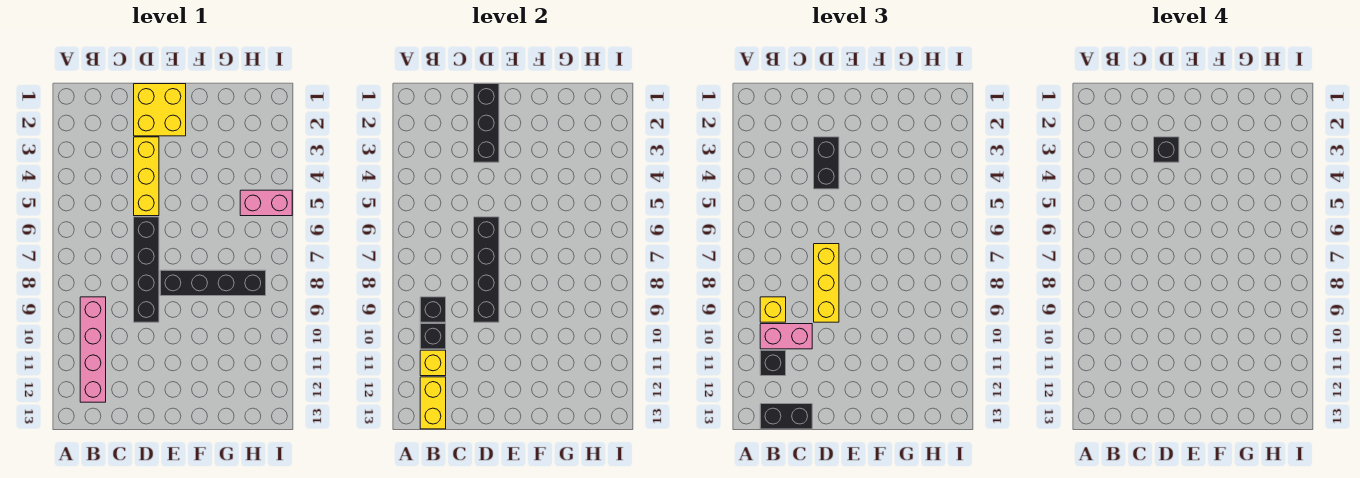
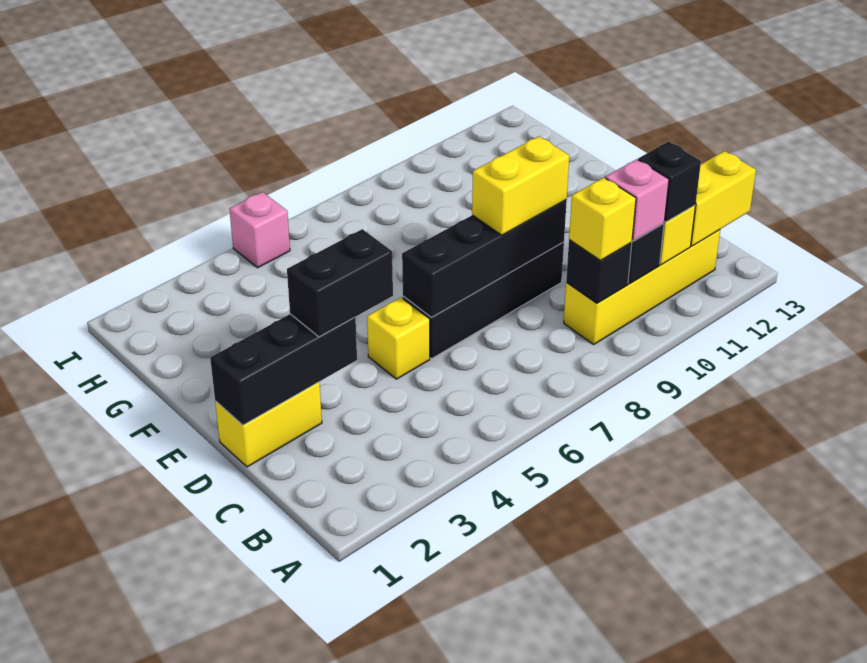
pink 1x4 brick [80,297,106,402] -> yellow 1x4 brick [564,230,720,344]
pink 1x2 brick [760,324,812,349] -> pink 1x1 brick [605,159,669,241]
black 1x2 brick [760,404,812,429] -> none
yellow 2x2 brick [134,84,186,136] -> yellow 1x2 brick [215,382,322,467]
yellow 1x3 brick [134,137,159,216] -> yellow 1x1 brick [367,297,430,379]
black 1x1 brick [1154,137,1179,162] -> none
yellow 1x3 brick [814,244,839,322] -> yellow 1x2 brick [472,136,569,235]
black 1x4 brick [160,270,266,296] -> none
pink 1x2 brick [240,190,292,216] -> pink 1x1 brick [229,192,290,268]

